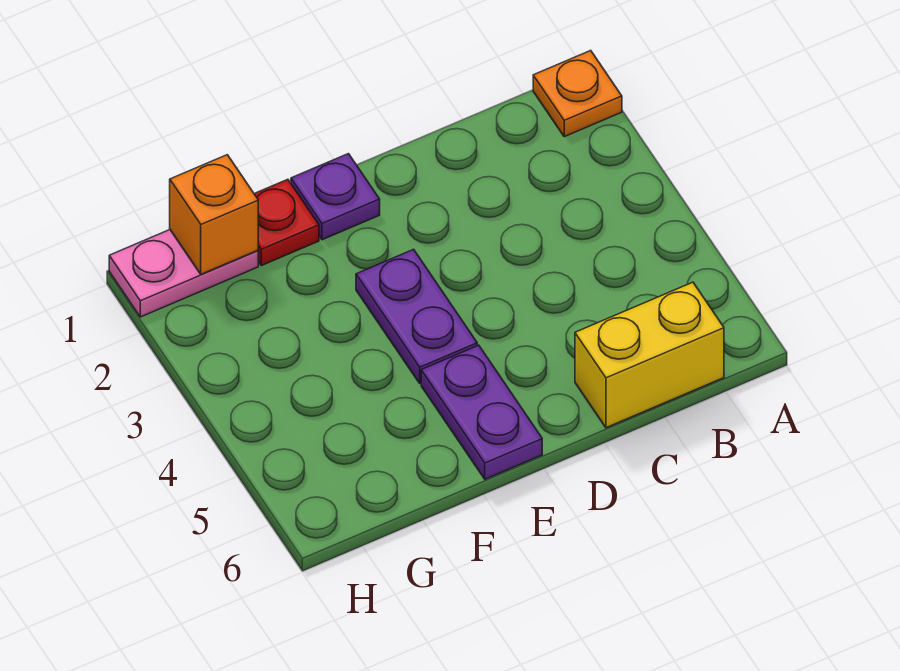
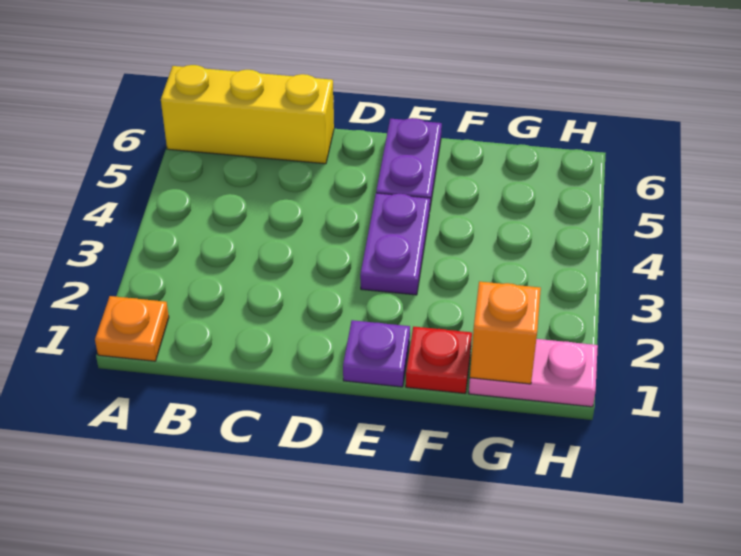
yellow 1x2 brick [575,282,724,428] -> yellow 1x3 brick [161,65,334,164]

